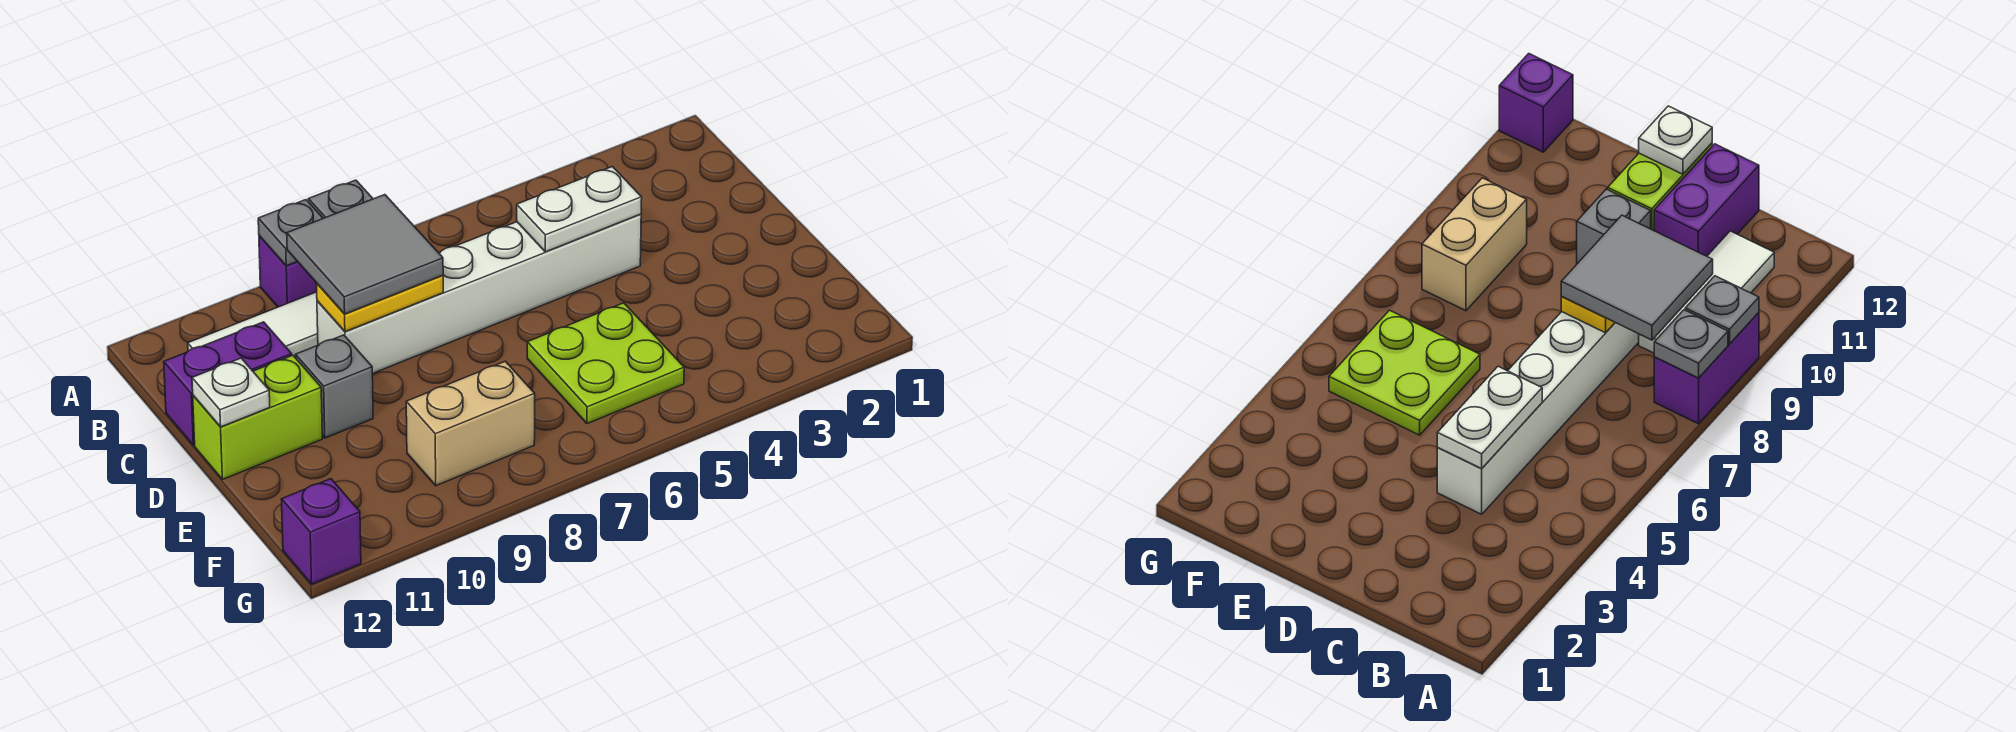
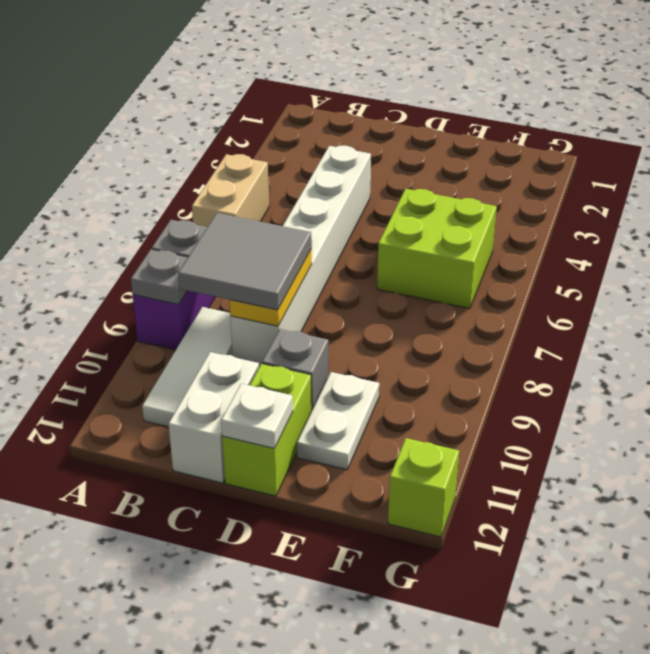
white 1x2 plate [517,167,642,252] -> white 1x2 plate moved to [297,372,379,470]
purple 1x2 brick [164,322,292,445] -> white 1x2 brick [169,352,259,483]
lime 2x2 plate [527,303,684,424] -> lime 2x2 brick [377,189,497,309]
tan 1x2 brick [406,361,535,486] -> tan 1x2 brick moved to [192,154,269,227]
purple 1x1 brick [282,479,361,584] -> lime 1x1 brick [388,438,459,537]

